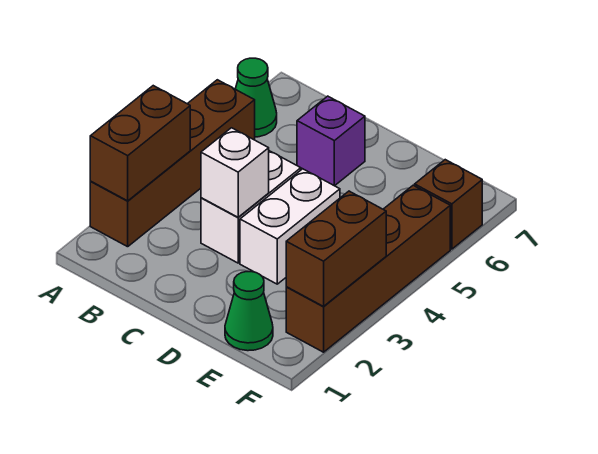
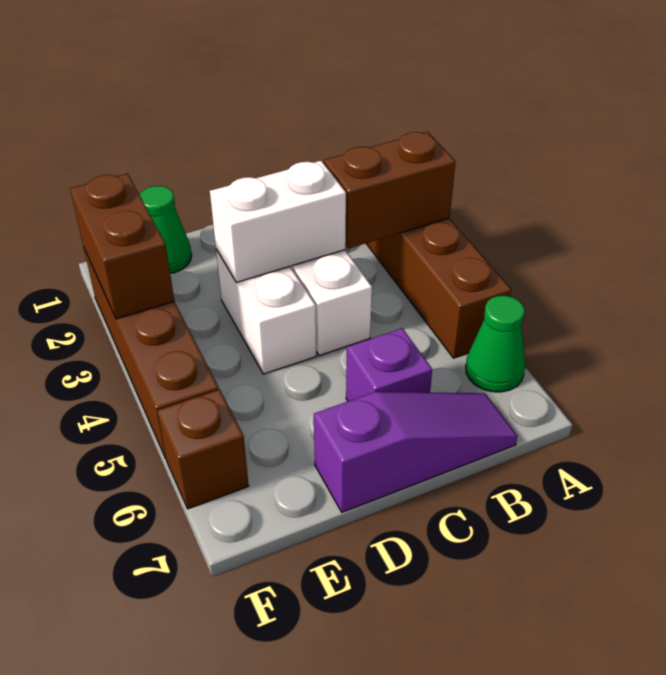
brown 1x2 brick [90,86,190,201] -> brown 1x2 brick turned to [324,132,456,249]
none -> purple 1x3 slope [314,392,518,512]
white 1x1 brick [201,128,269,217] -> white 1x2 brick [210,161,346,282]

